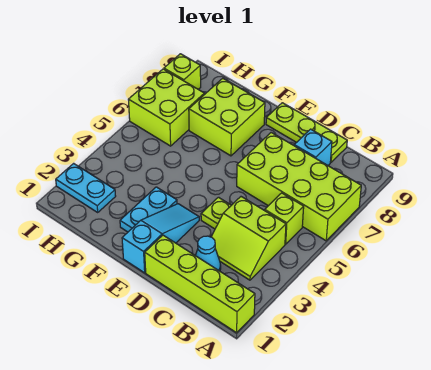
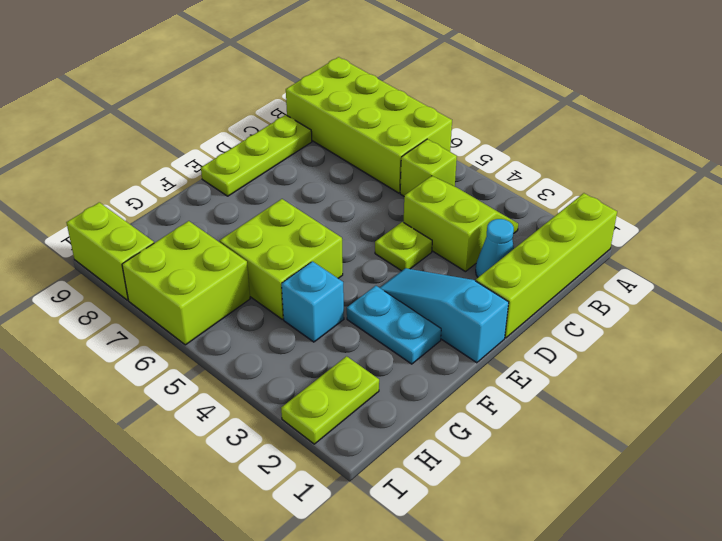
lime 2x4 brick [237,132,361,241] -> lime 2x4 brick turned to [286,57,452,193]
lime 2x2 slope [211,197,286,280] -> lime 2x2 slope turned to [404,176,518,272]
cyan 1x1 brick [294,129,332,165] -> cyan 1x1 brick moved to [282,261,344,342]
lime 2x2 brick [189,78,265,156] -> lime 2x2 brick moved to [220,199,343,319]
cyan 1x2 plate [56,163,116,212] -> lime 1x2 plate [281,356,379,444]
lime 1x1 brick [164,54,201,89] -> lime 1x2 brick [66,202,154,300]

